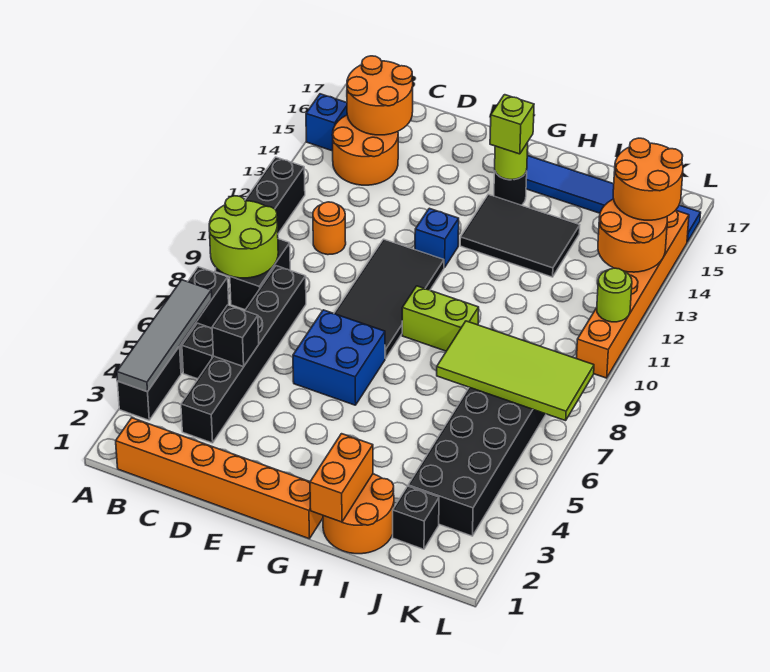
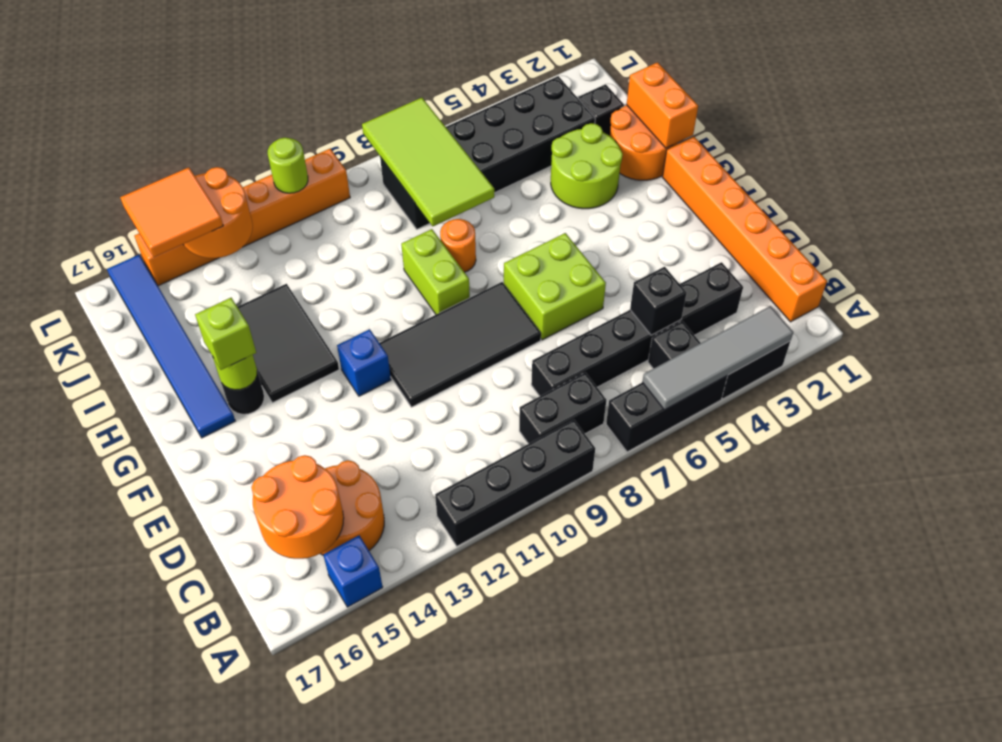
lime 2x2 round brick [209,196,278,278] -> lime 2x2 round brick moved to [551,123,623,209]
orange 1x1 round brick [313,202,346,255] -> orange 1x1 round brick moved to [440,219,476,272]
blue 2x2 brick [293,310,385,405] -> lime 2x2 brick [504,233,606,340]
orange 1x2 brick [310,434,373,522] -> orange 1x2 brick turned to [627,62,698,148]
orange 2x2 round brick [613,138,683,220] -> orange 2x2 tile [120,167,223,257]

